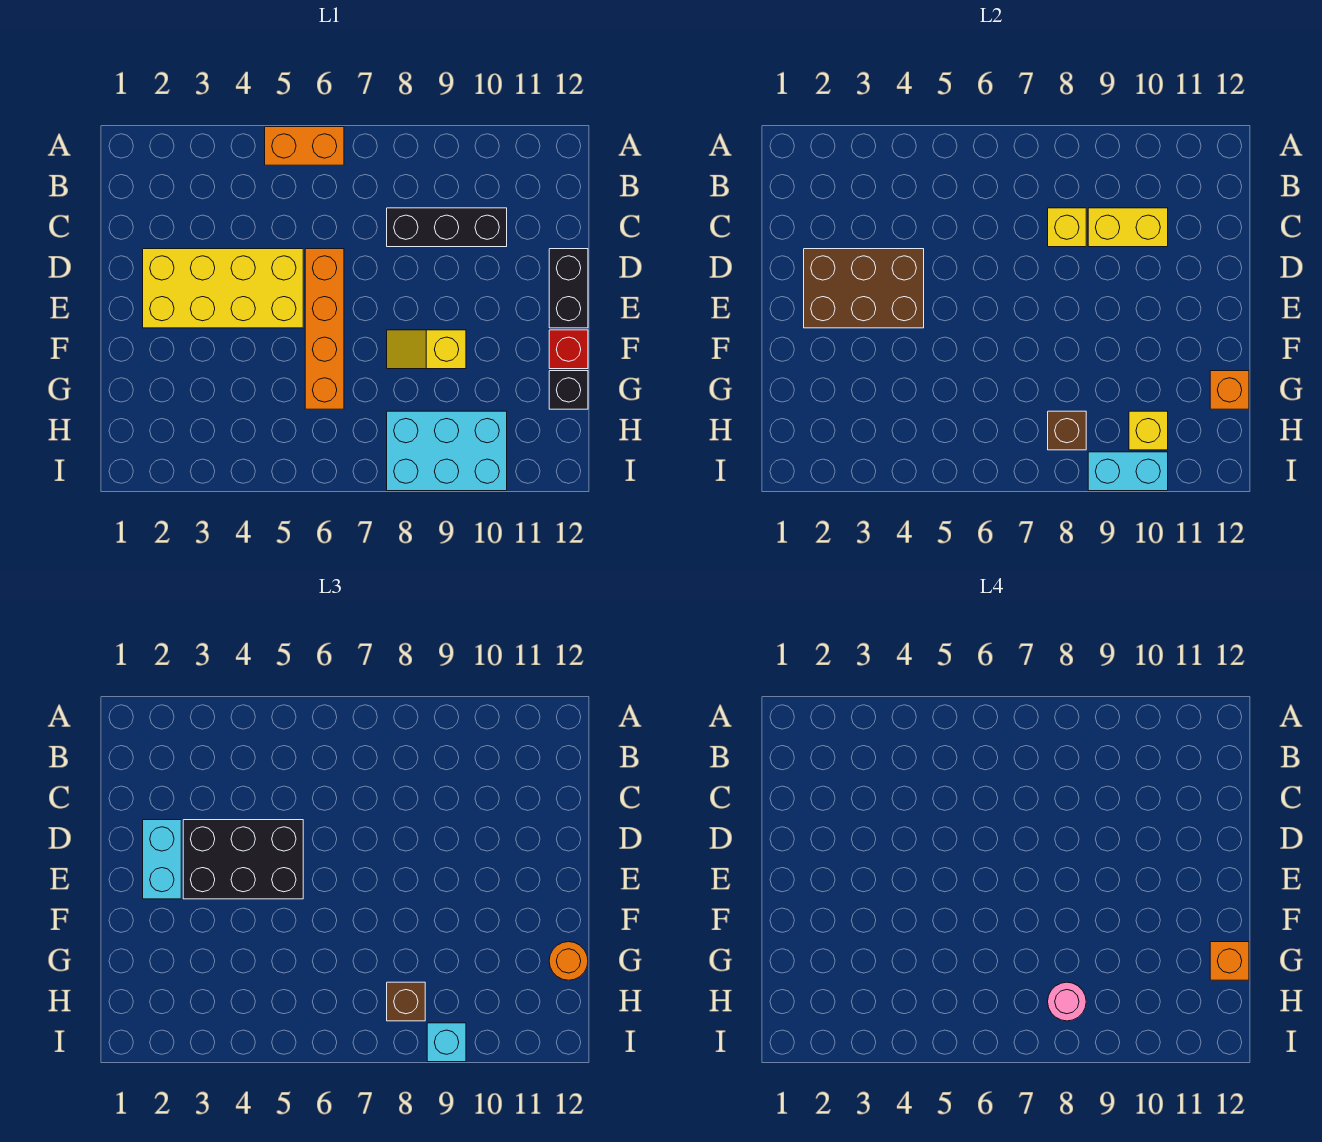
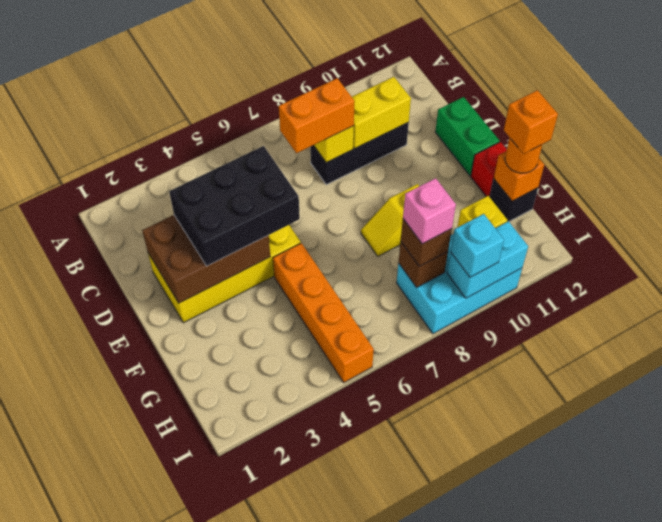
orange 1x2 brick [265,127,344,165] -> orange 1x2 brick moved to [279,78,355,153]
cyan 1x2 brick [143,820,181,899] -> none
orange 1x4 brick [305,249,344,409] -> orange 1x4 brick moved to [273,243,374,382]
black 1x2 brick [549,249,588,328] -> green 1x2 brick [435,97,500,176]
pink 1x1 round brick [1048,982,1086,1021] -> pink 1x1 brick [403,178,456,244]

